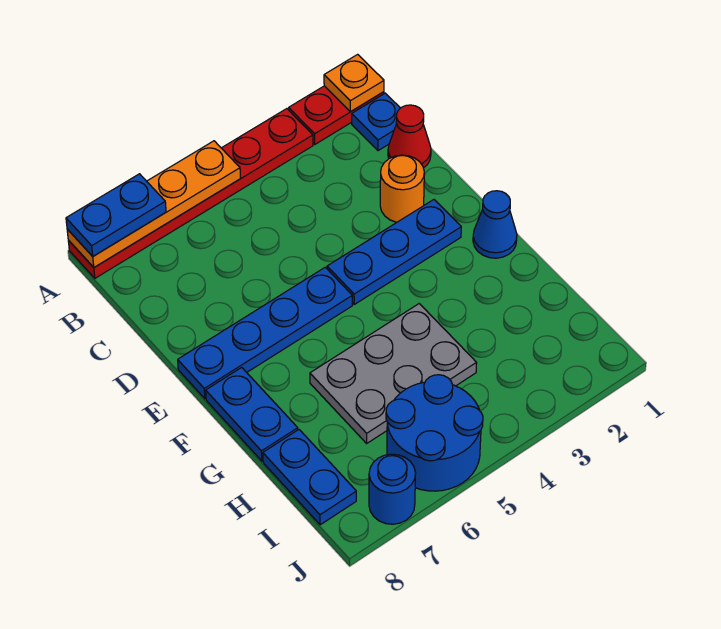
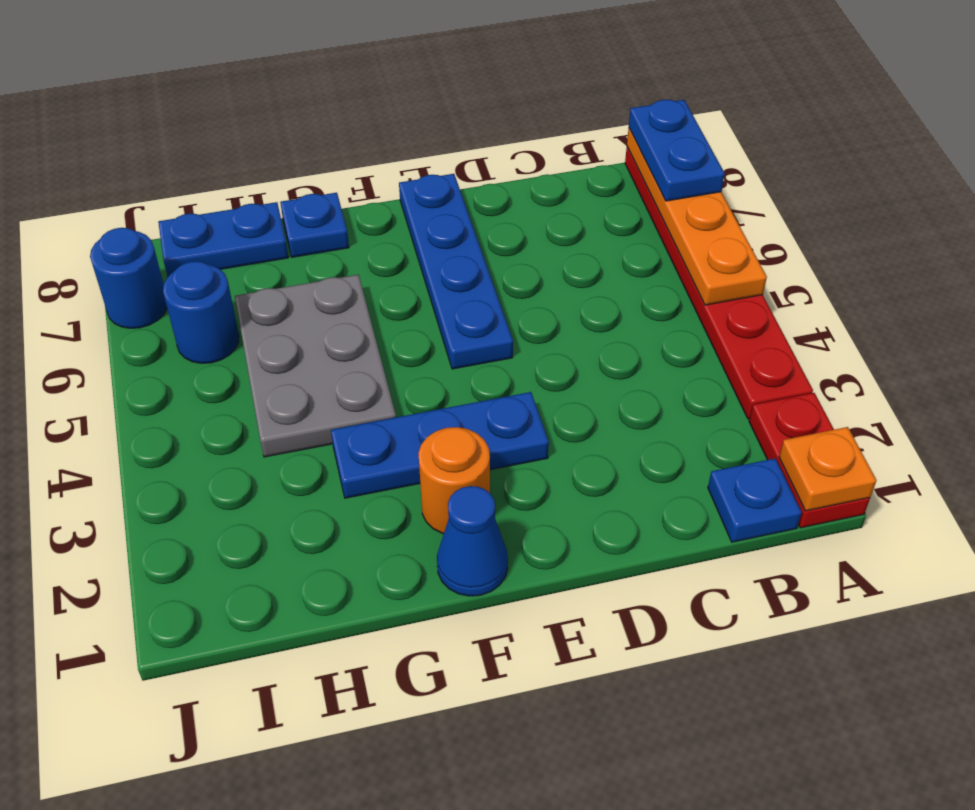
red 1x1 cone [388,105,431,168] -> none
orange 1x1 round brick [380,155,424,222] -> orange 1x1 round brick moved to [418,427,490,534]
blue 1x3 plate [327,200,461,304] -> blue 1x3 plate turned to [331,392,549,498]
blue 1x2 plate [206,367,298,461] -> blue 1x1 plate [280,193,349,257]
blue 2x2 round brick [386,375,483,491] -> blue 1x1 round brick [163,261,239,363]

